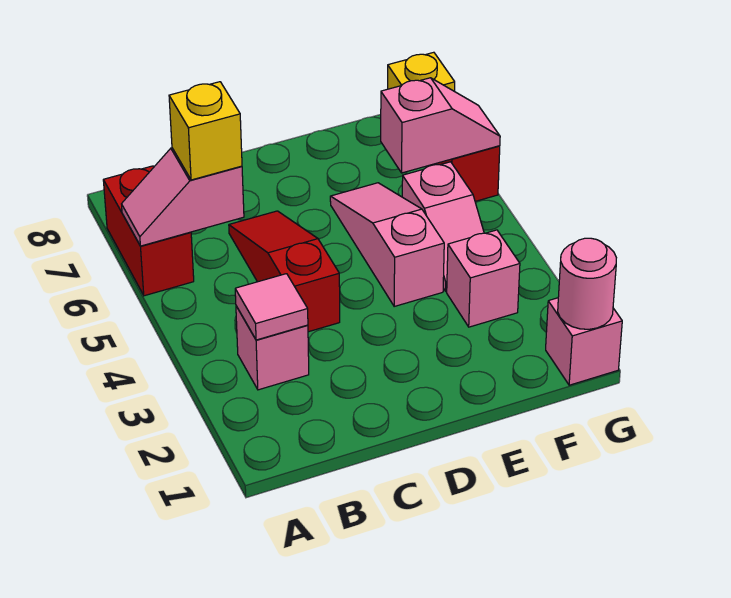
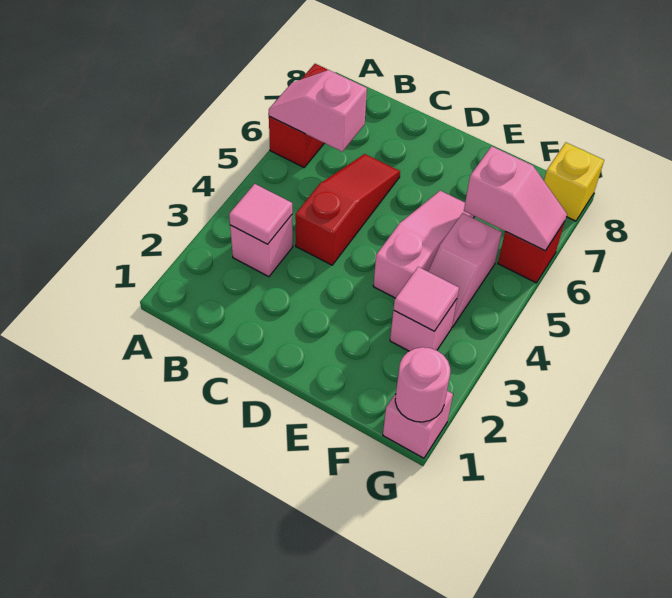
yellow 1x1 brick [169,82,242,180] -> none
none -> pink 1x1 tile [393,267,459,331]

